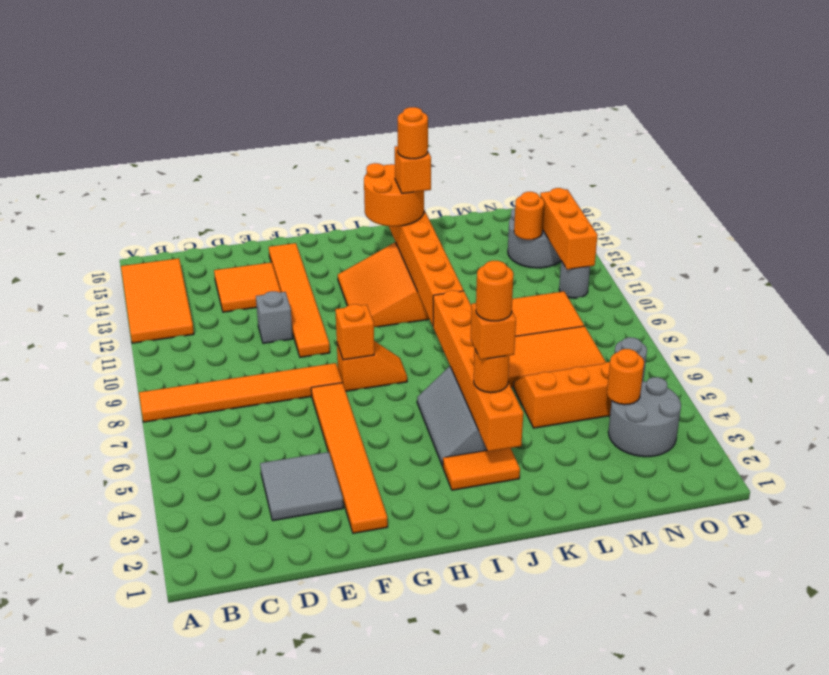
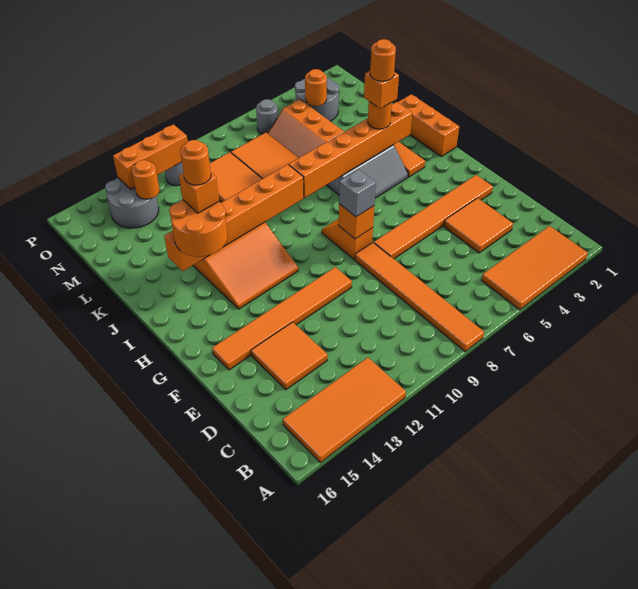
none -> orange 2x4 tile [482,226,588,310]
grey 2x2 tile [260,452,343,521] -> orange 2x2 tile [444,198,513,253]
grey 1x1 brick [256,291,293,343] -> grey 1x1 brick moved to [339,169,376,217]
none -> orange 1x3 brick [398,94,459,156]

